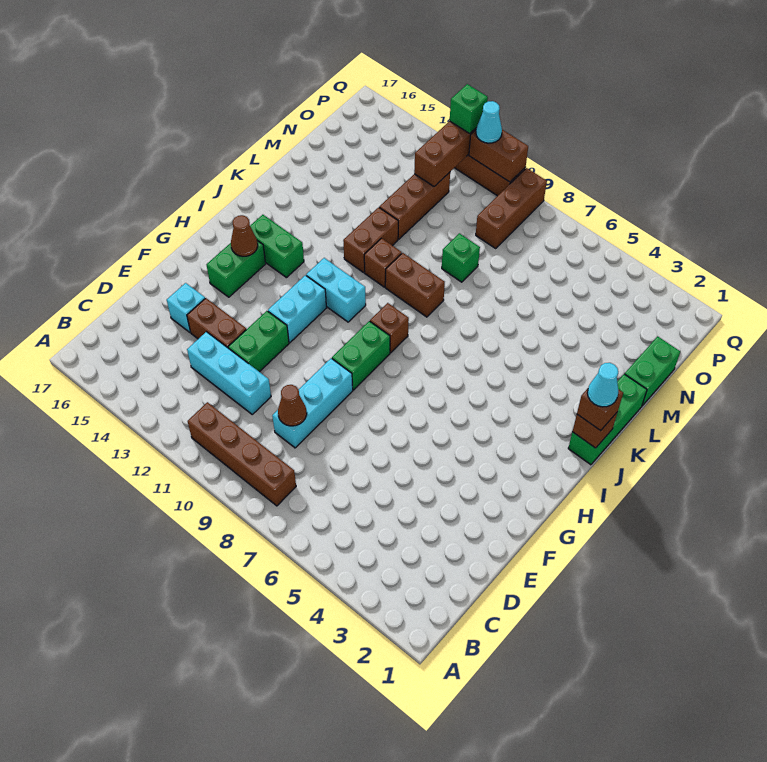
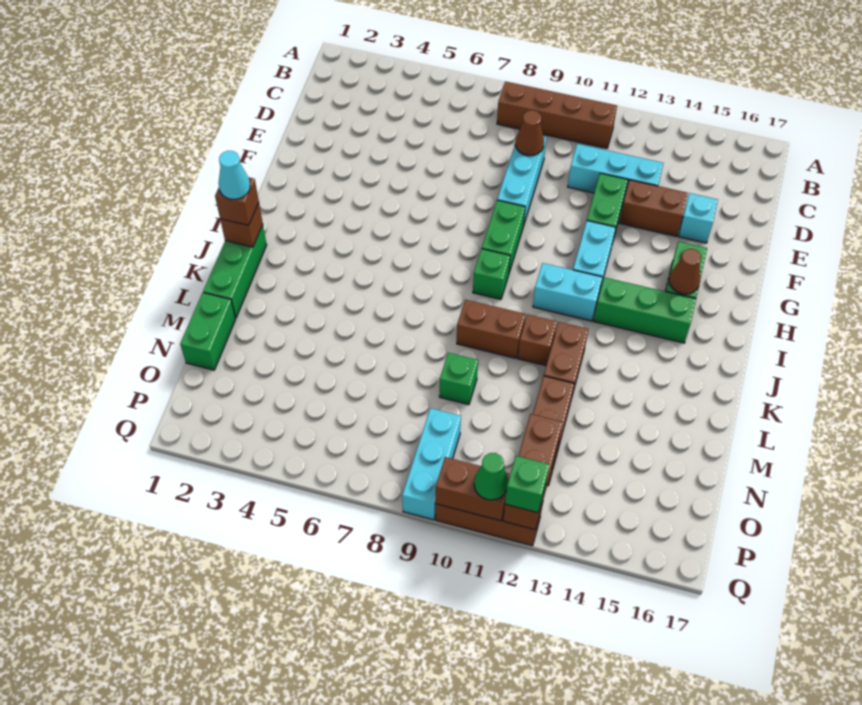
brown 1x1 brick [370,303,409,353] -> green 1x1 brick [473,249,510,299]
green 1x2 brick [250,215,304,278] -> green 1x3 brick [594,277,696,343]
brown 1x3 brick [476,168,547,248] -> cyan 1x3 brick [402,408,461,520]
cyan 1x1 cone [476,101,502,143] -> green 1x1 cone [474,453,508,500]

